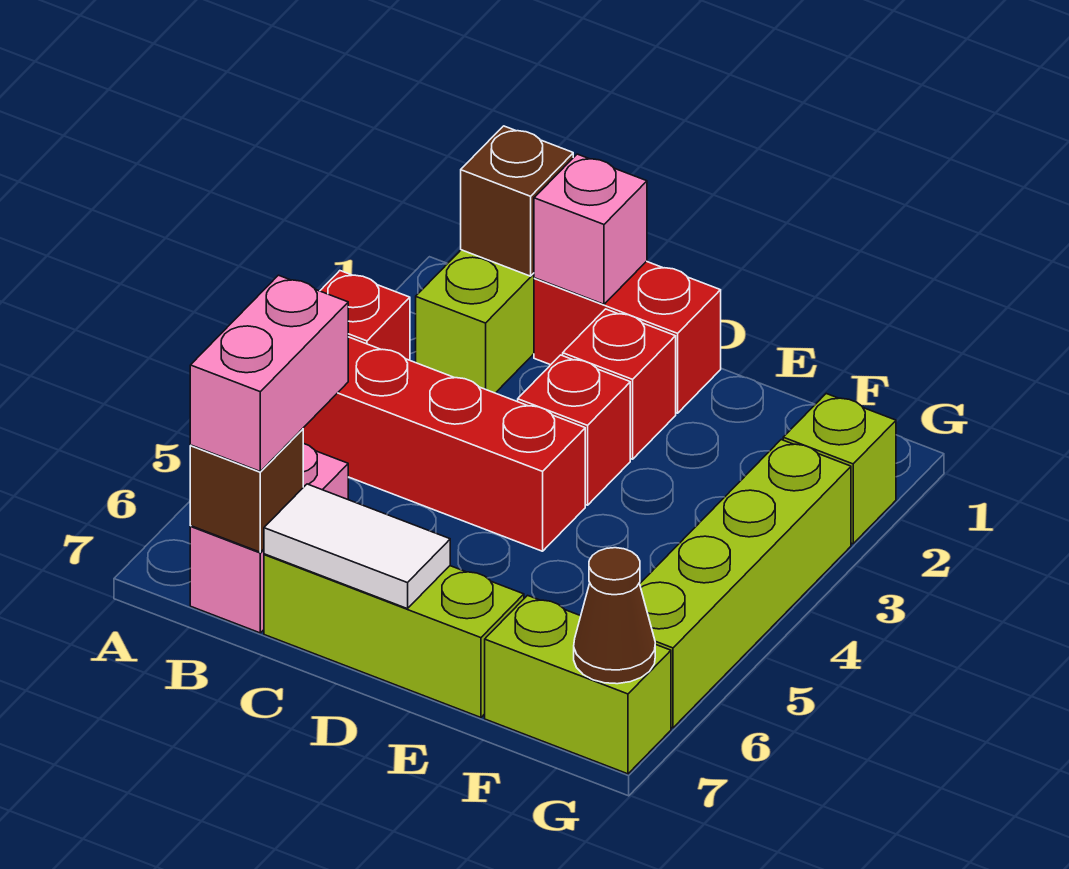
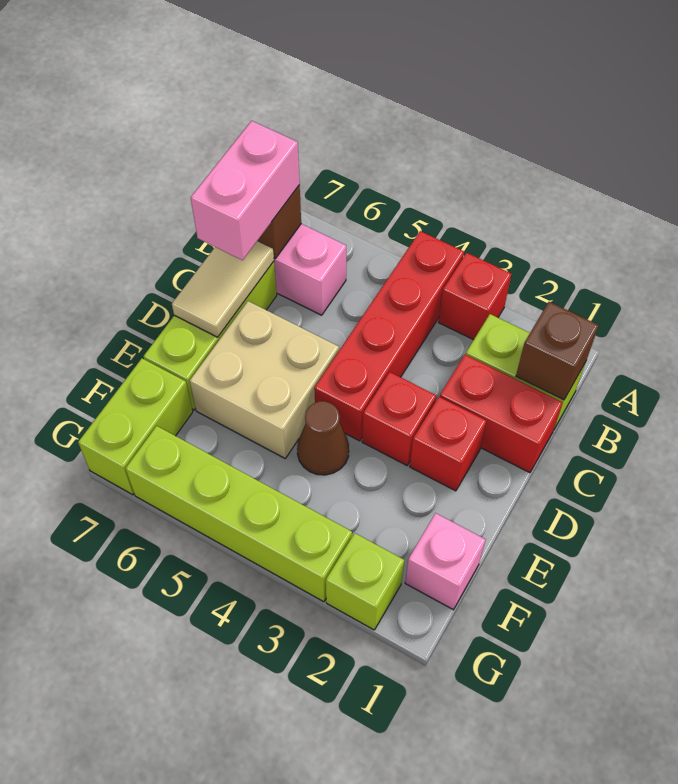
pink 1x2 brick [190,275,348,471] -> pink 1x2 brick turned to [191,121,300,260]
red 1x2 brick [534,261,721,413] -> red 1x2 brick turned to [440,355,563,473]
pink 1x1 brick [534,154,647,304] -> pink 1x1 brick moved to [405,513,486,610]
white 1x2 tile [264,484,450,609] -> tan 1x2 tile [172,241,274,337]
none -> tan 2x2 brick [190,301,339,458]
brown 1x1 cone [574,548,655,684] -> brown 1x1 cone moved to [297,401,349,475]

